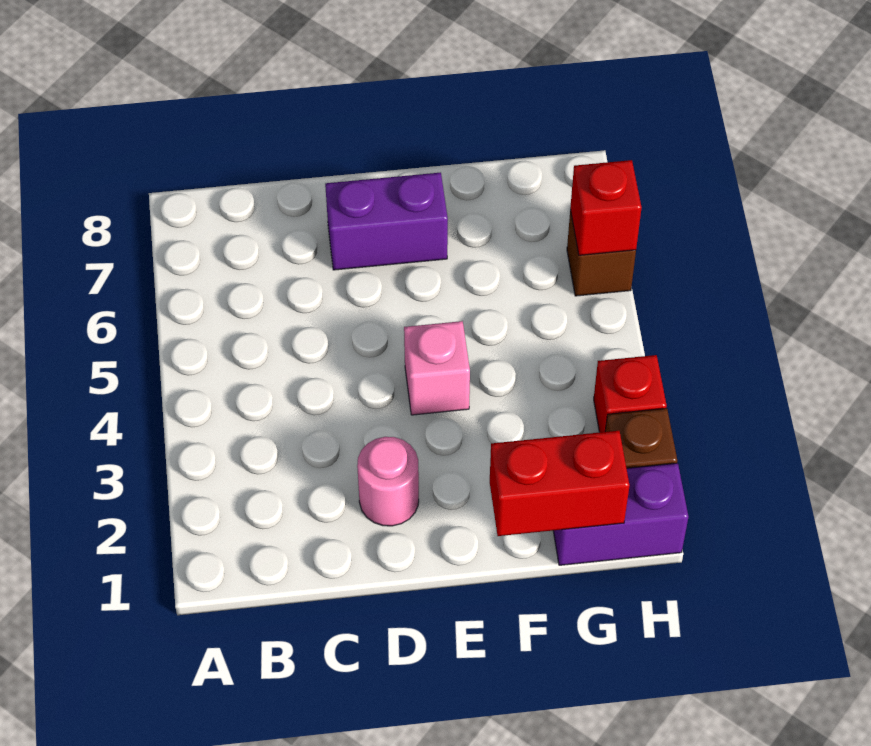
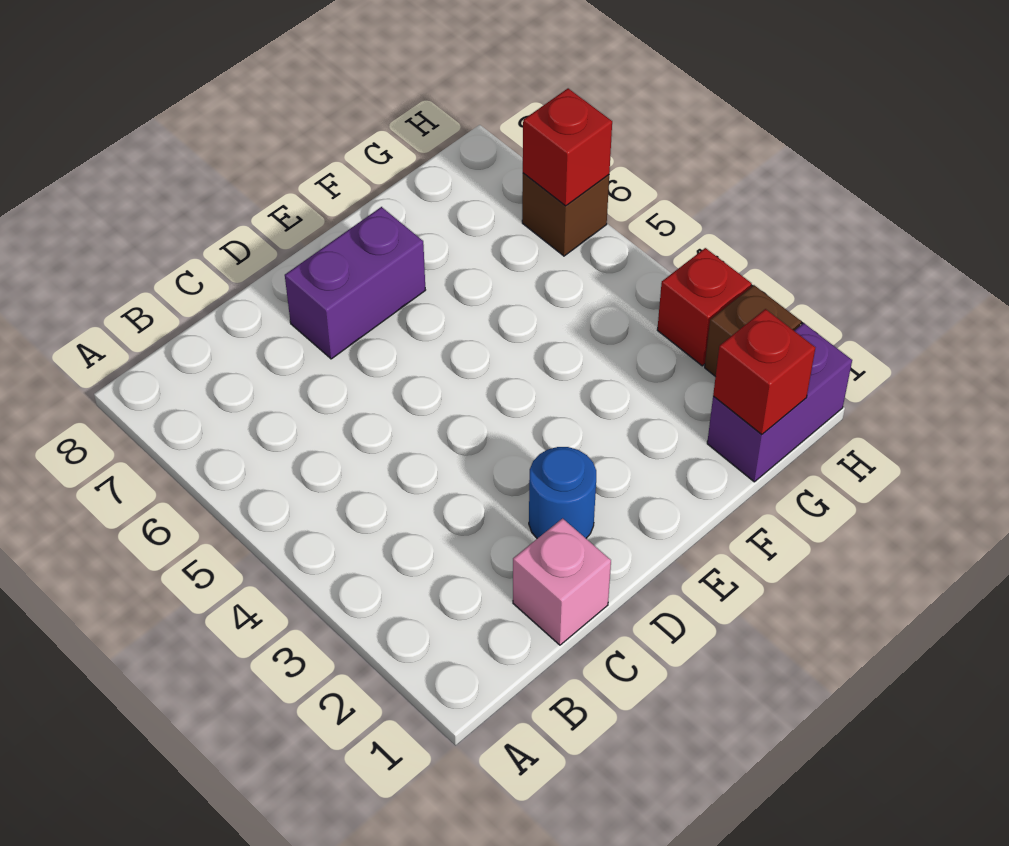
pink 1x1 round brick [357,437,419,526] -> blue 1x1 round brick [529,447,596,539]
pink 1x1 brick [404,321,470,415] -> pink 1x1 brick moved to [513,519,611,645]
red 1x2 brick [490,431,630,536] -> red 1x1 brick [713,309,815,435]

